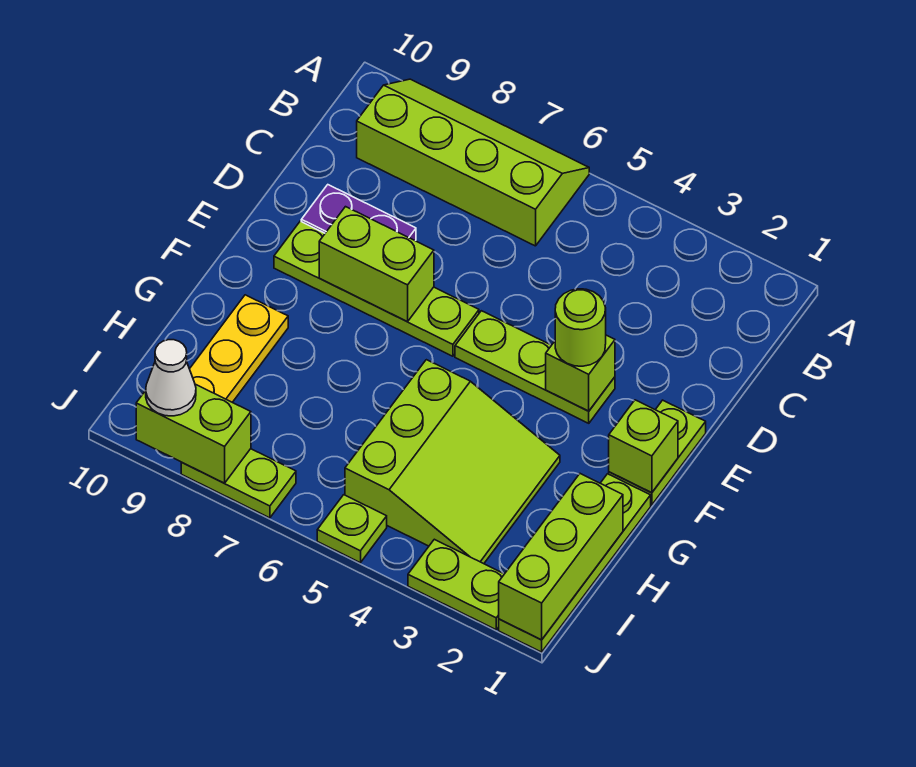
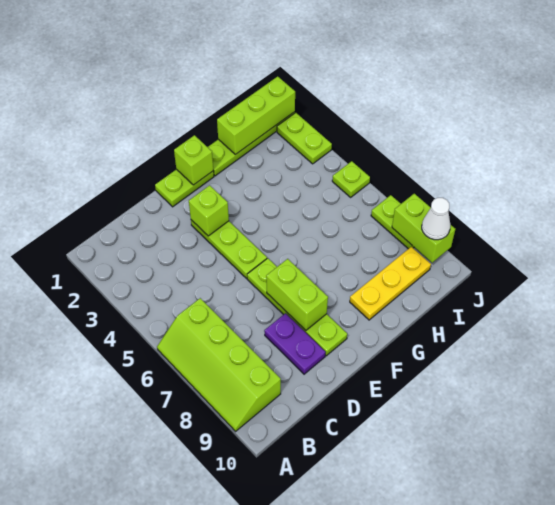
lime 1x1 round brick [555,289,606,366] -> none
lime 3x3 slope [345,360,560,564] -> none

